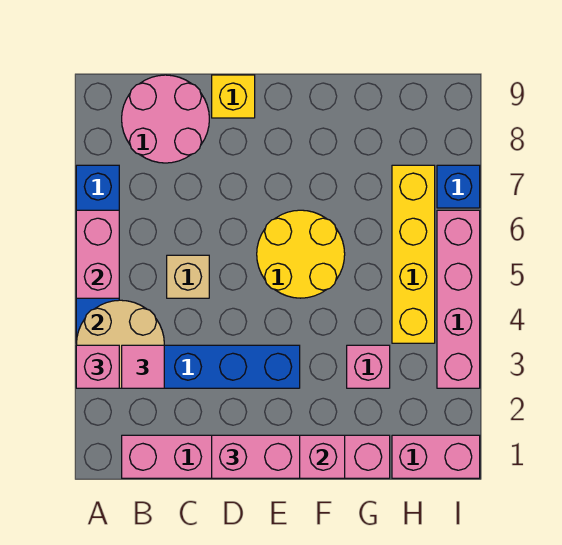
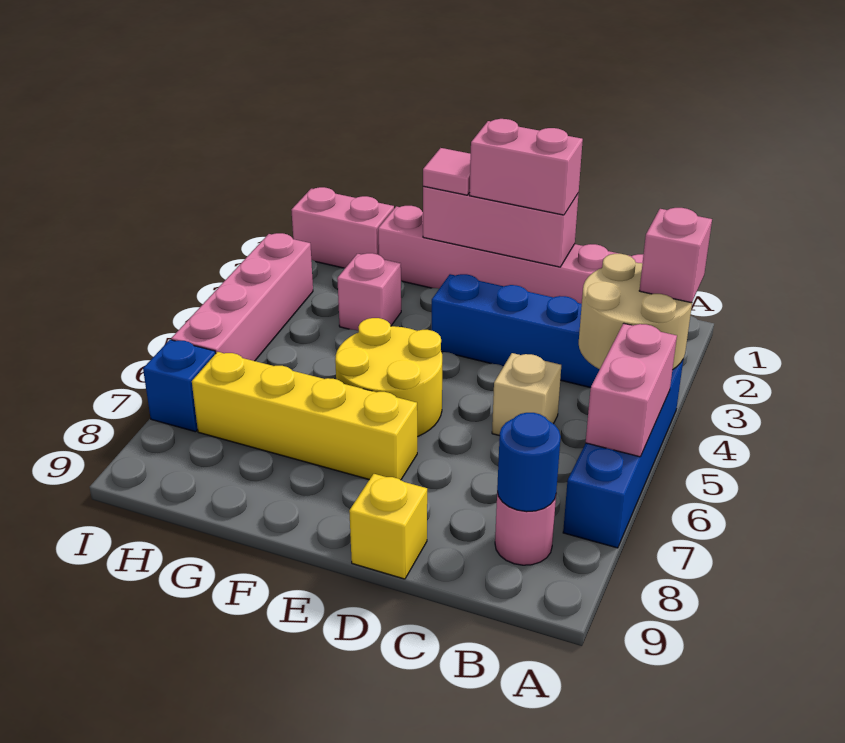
pink 1x1 tile [122,345,164,388] -> pink 1x1 tile moved to [423,148,471,195]
pink 2x2 round brick [122,75,209,163] -> pink 1x1 round brick [495,492,556,565]
none -> blue 1x1 round brick [497,413,561,512]
yellow 1x4 brick [392,165,435,343] -> yellow 1x4 brick turned to [192,352,417,480]

